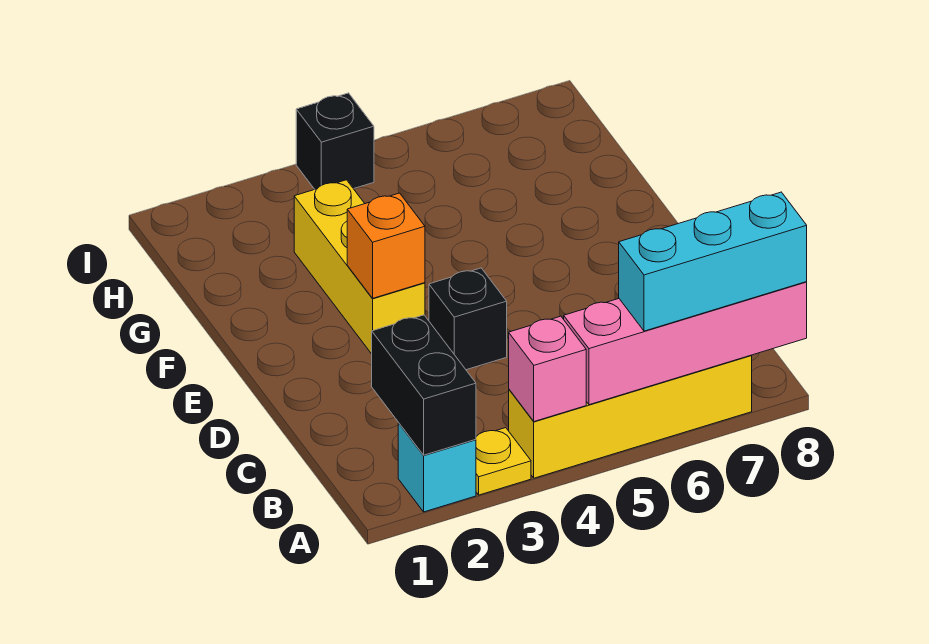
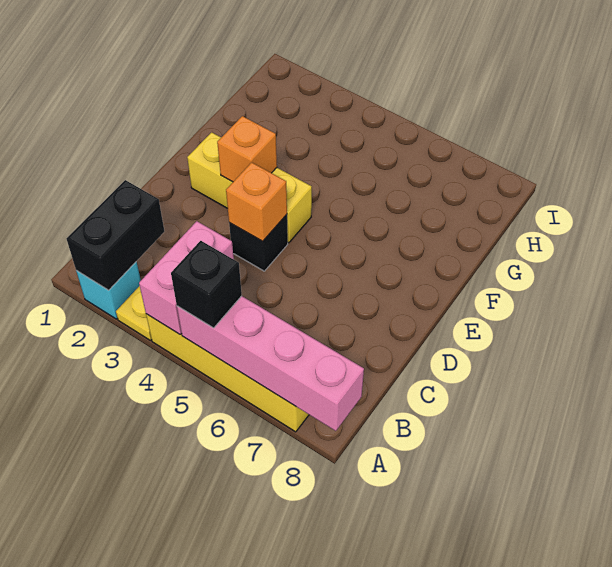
pink 1x1 brick [509,316,586,421] -> pink 1x2 brick [139,221,234,334]
cyan 1x3 brick [619,192,807,331] -> none
none -> orange 1x1 brick [226,162,287,241]
yellow 1x3 brick [294,180,425,354] -> yellow 1x3 brick turned to [187,132,312,243]
black 1x1 brick [296,93,374,189] -> black 1x1 brick moved to [171,241,242,328]

